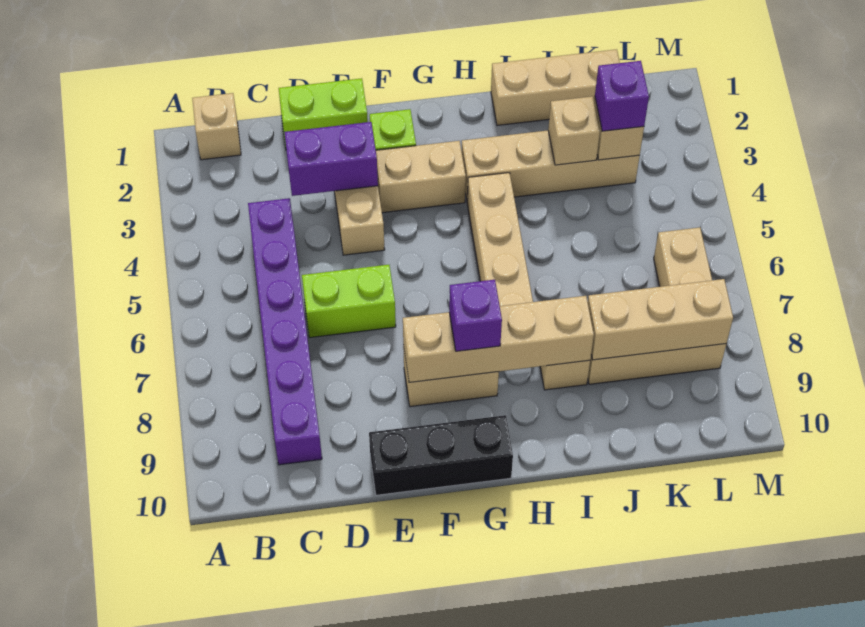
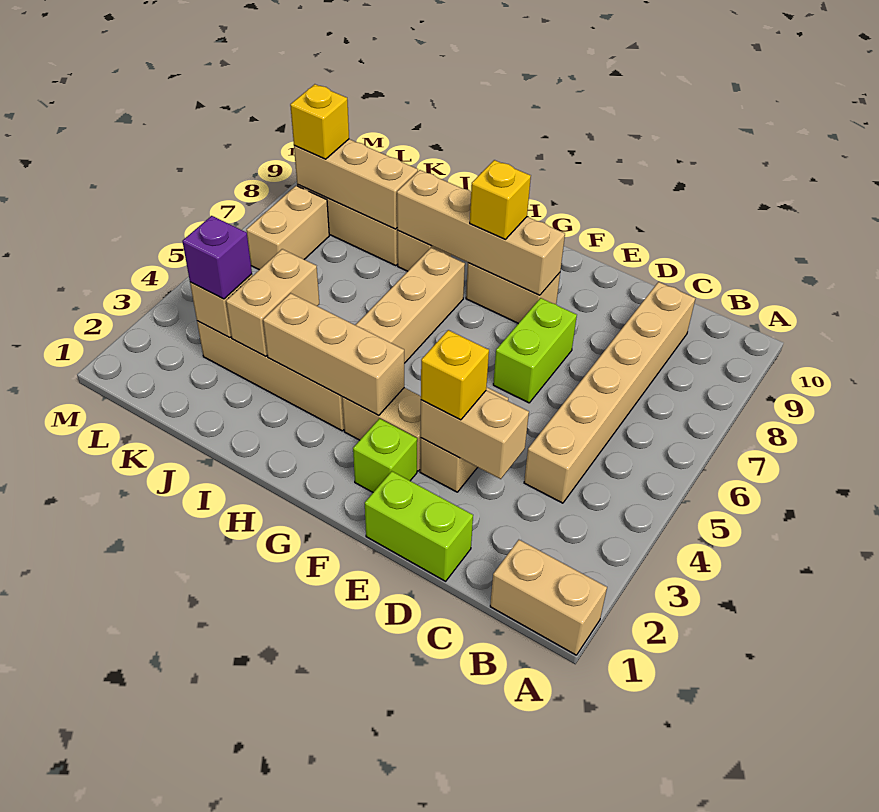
tan 1x1 brick [192,93,241,160] -> tan 1x2 brick [490,540,607,655]
purple 1x6 brick [248,198,322,465] -> tan 1x6 brick [524,282,695,503]
purple 1x2 brick [284,122,378,196] -> tan 1x2 brick [420,390,529,479]
lime 1x2 brick [302,265,396,338] -> lime 1x2 brick turned to [493,298,577,403]
none -> yellow 1x1 brick [421,330,489,420]
black 1x3 brick [369,415,513,495] -> none
purple 1x1 brick [449,280,502,351] -> yellow 1x1 brick [470,160,531,239]
tan 1x3 brick [491,49,620,125] -> tan 1x3 brick moved to [263,293,404,416]
tan 1x1 brick [548,96,600,165] -> tan 1x2 brick [226,249,319,357]
none -> yellow 1x1 brick [290,84,349,159]

